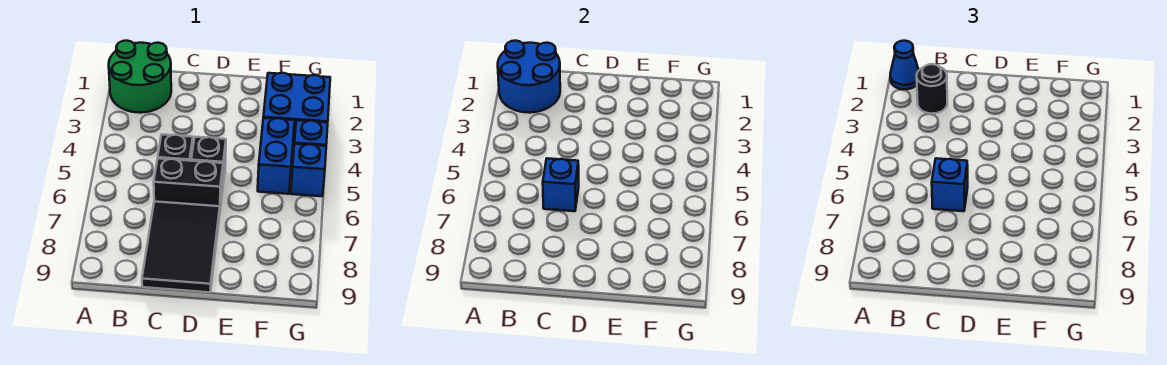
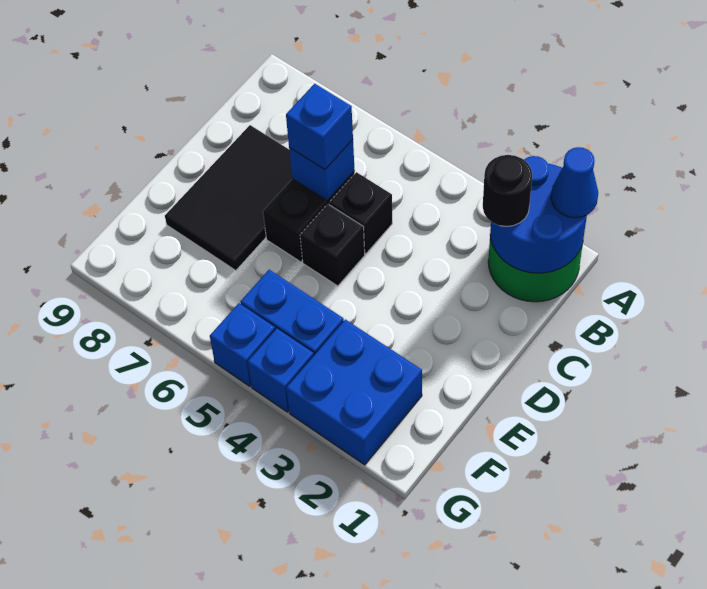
black 2x3 tile [142,201,220,292] -> black 2x3 tile turned to [165,125,292,271]

